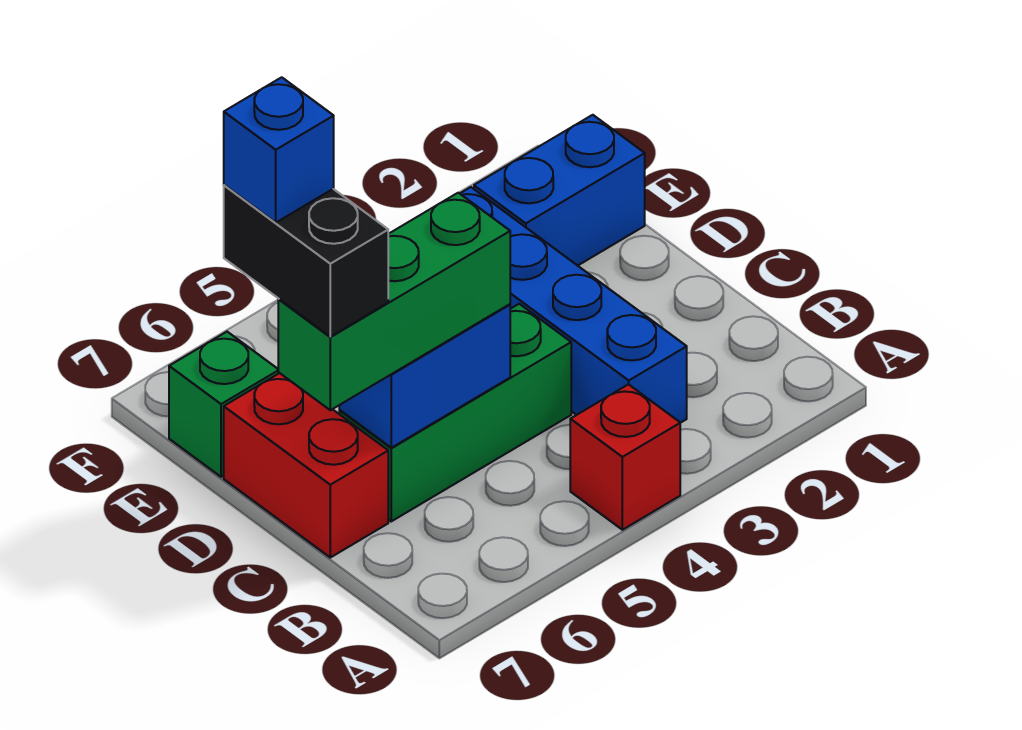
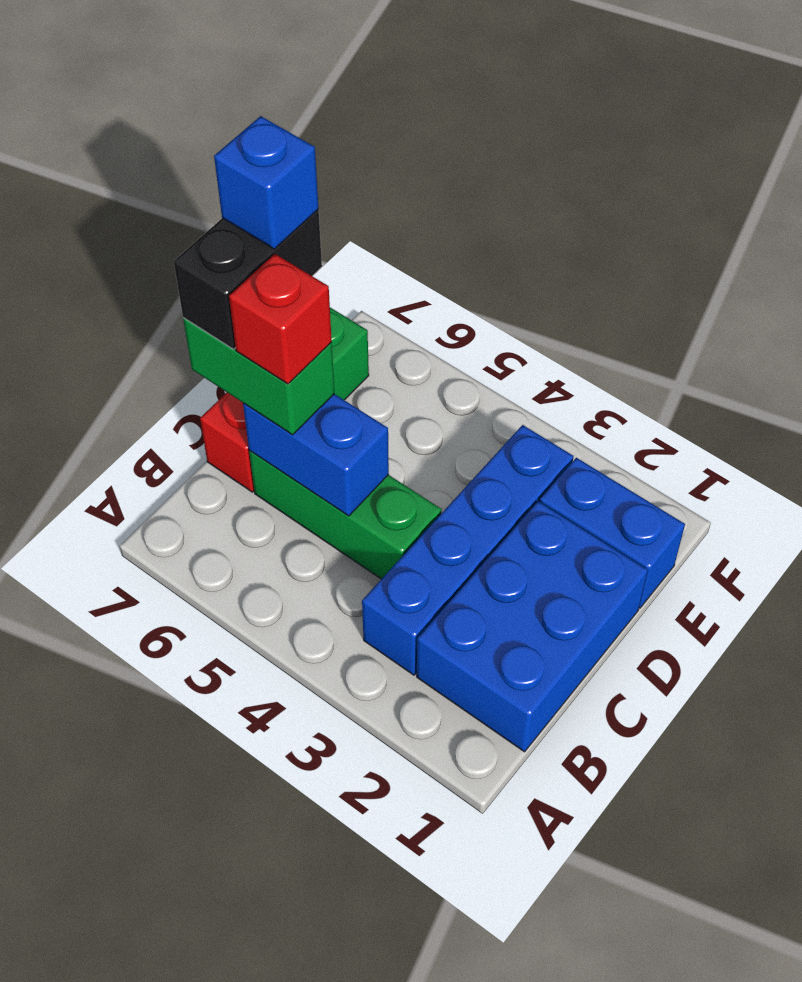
red 1x1 brick [570,384,680,530] -> red 1x1 brick moved to [229,254,332,384]
none -> blue 2x3 brick [417,501,648,752]
green 1x3 brick [278,193,510,410] -> green 1x2 brick [183,318,334,435]

